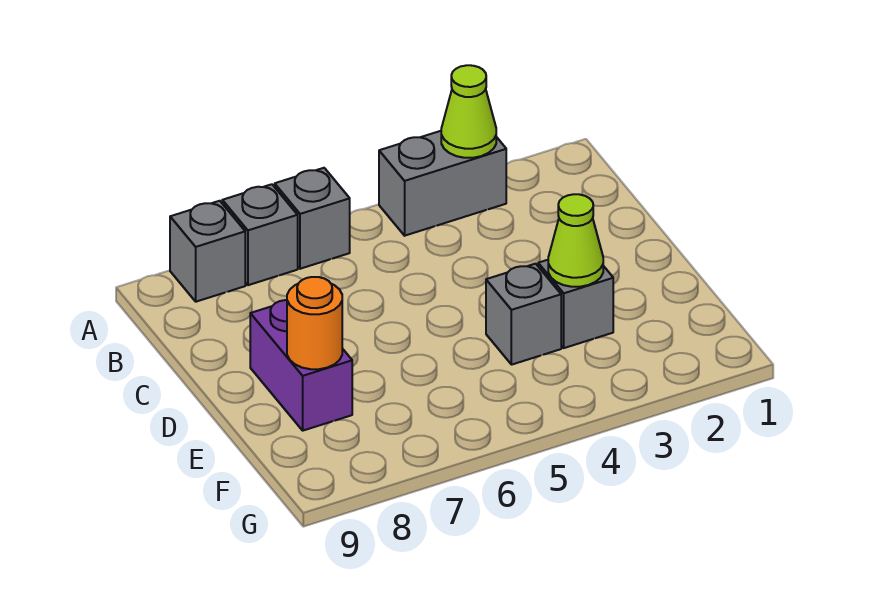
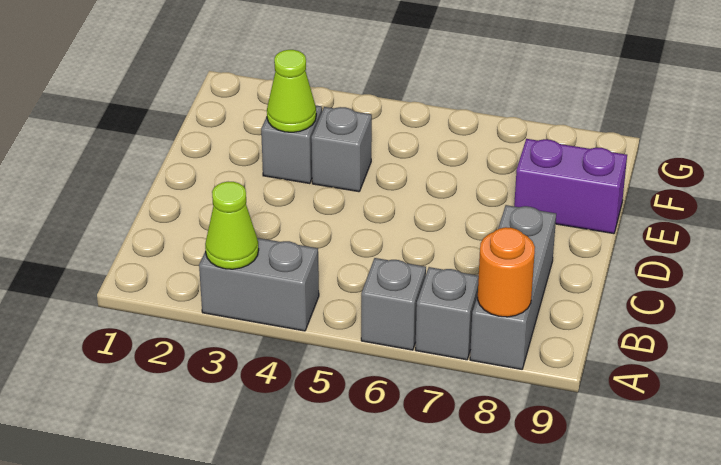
grey 1x1 brick [170,201,245,302] -> grey 1x3 brick [470,205,556,369]
purple 1x2 brick [250,300,352,431] -> purple 1x2 brick turned to [514,139,627,234]
orange 1x1 round brick [287,277,342,369] -> orange 1x1 round brick moved to [478,227,535,317]

